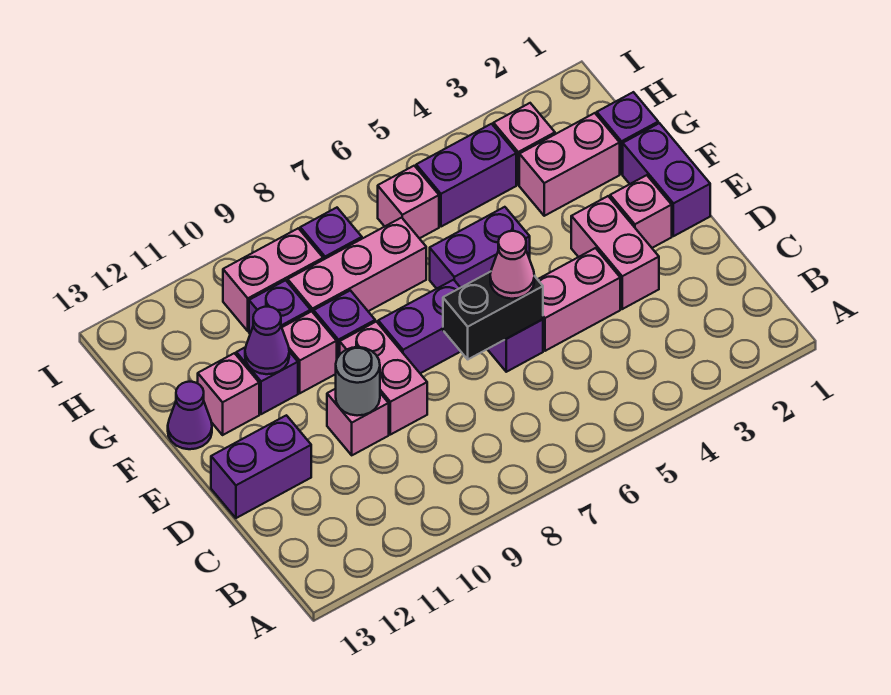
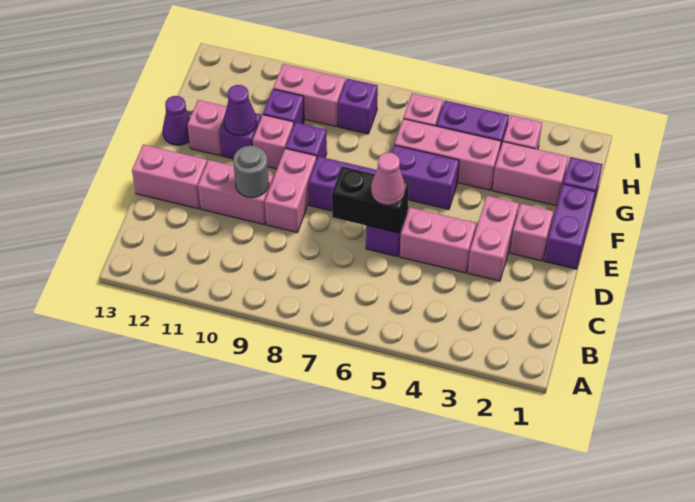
pink 1x1 brick [327,389,389,455] -> pink 1x2 brick [198,160,273,225]
purple 1x2 brick [211,415,311,518] -> pink 1x2 brick [132,144,207,209]
pink 1x3 brick [288,218,426,313] -> pink 1x3 brick moved to [394,119,501,190]

